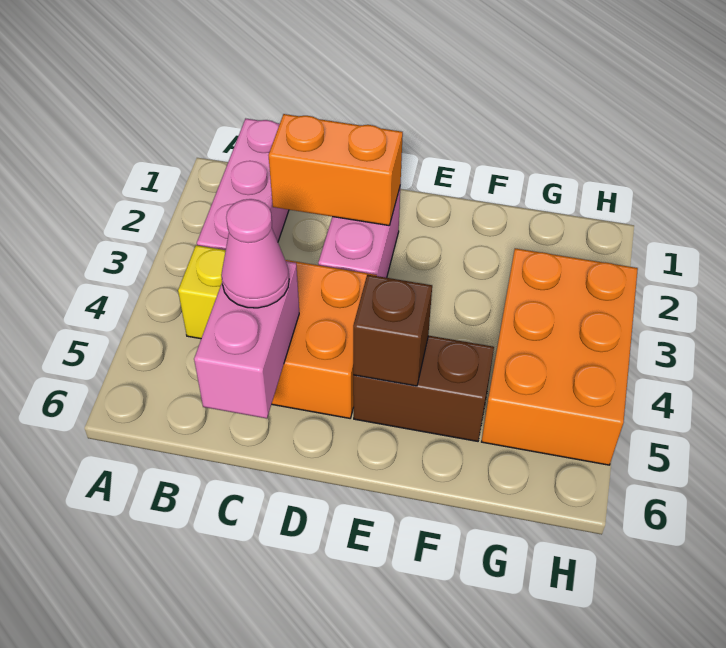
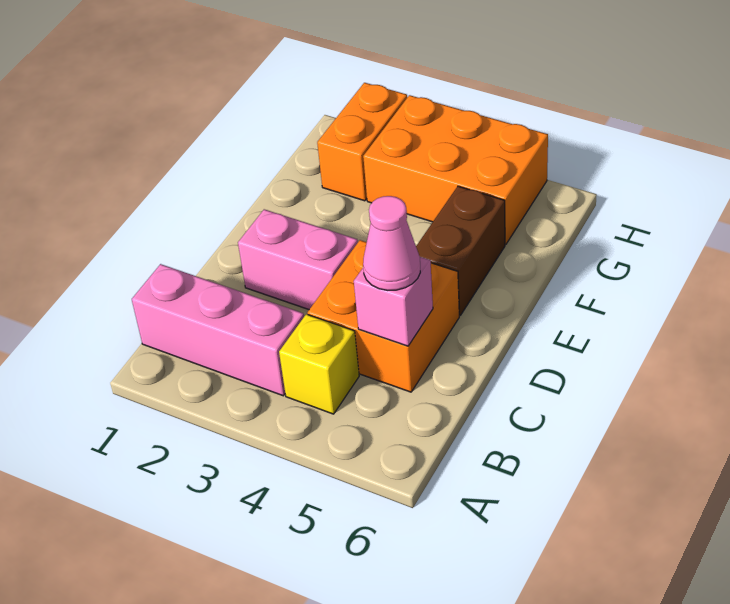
orange 1x2 brick [268,114,403,226] -> orange 1x2 brick moved to [317,83,407,201]
pink 1x2 brick [194,261,299,418] -> pink 1x1 brick [354,257,433,346]
brown 1x1 brick [353,275,432,386] -> none

